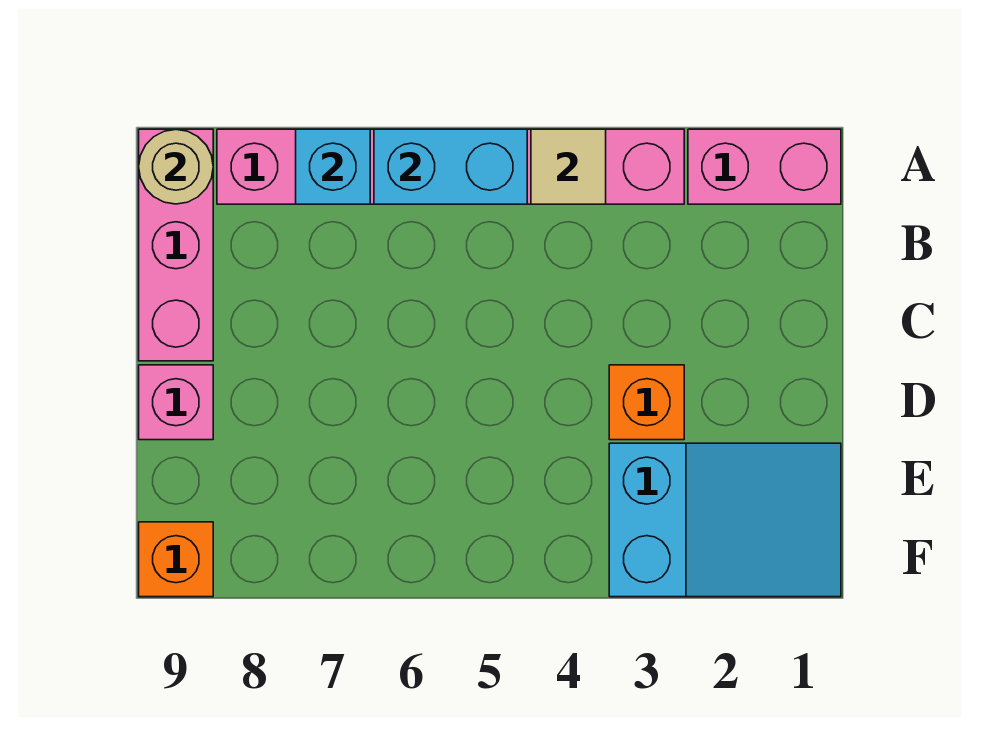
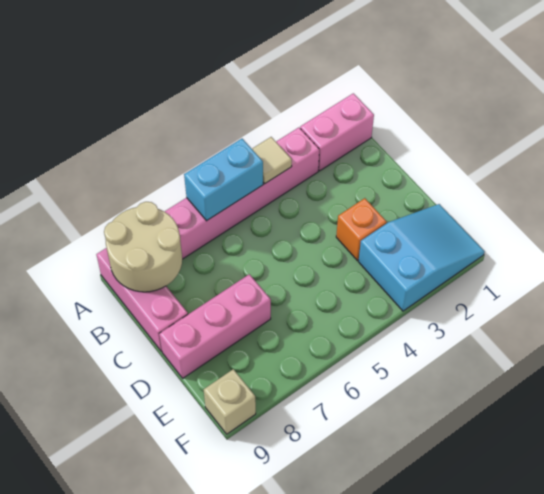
cyan 1x1 brick [296,129,370,204] -> none
tan 1x1 round brick [139,129,213,204] -> tan 2x2 round brick [104,202,182,292]
pink 1x1 brick [139,365,213,440] -> pink 1x3 brick [159,274,271,378]
orange 1x1 brick [139,522,213,597] -> tan 1x1 brick [204,369,256,434]

